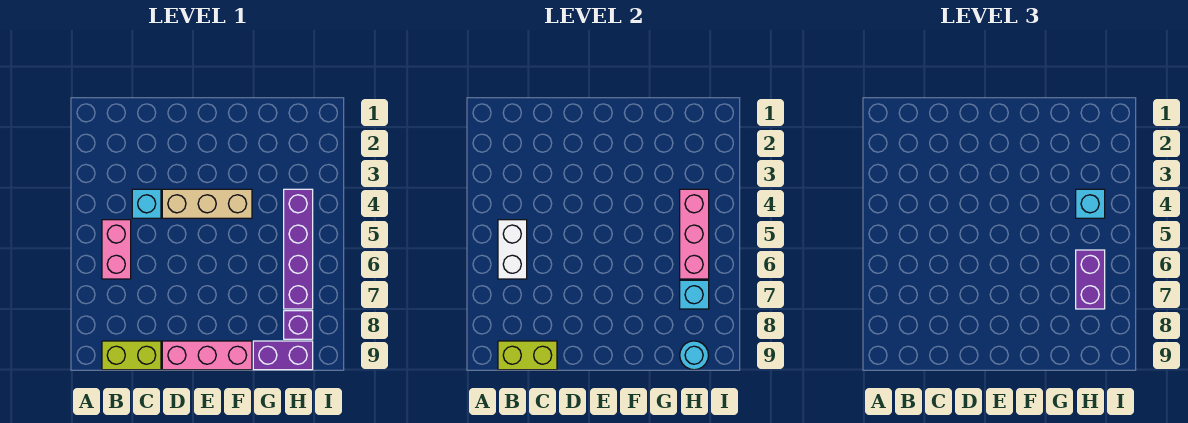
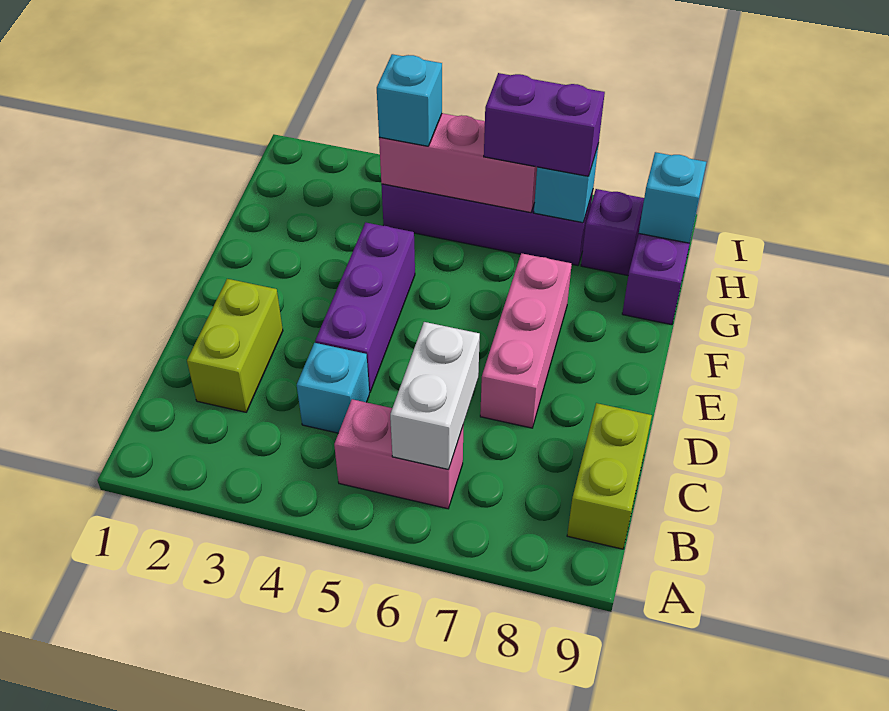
white 1x2 brick [498,220,527,279] -> white 1x2 brick turned to [390,322,480,469]
lime 1x2 brick [498,341,557,370] -> lime 1x2 brick moved to [187,279,283,412]
tan 1x3 brick [162,189,252,218] -> purple 1x3 brick [315,222,415,393]
pink 1x3 brick [162,341,252,370] -> pink 1x3 brick moved to [480,253,572,428]
cyan 1x1 round brick [680,341,709,370] -> cyan 1x1 brick [639,152,706,243]

